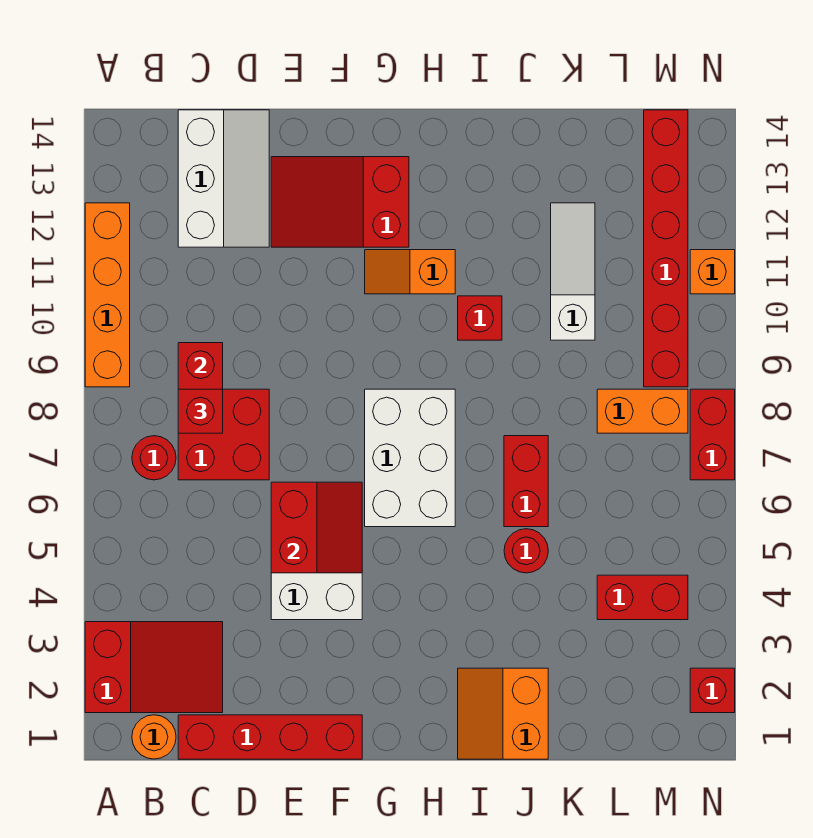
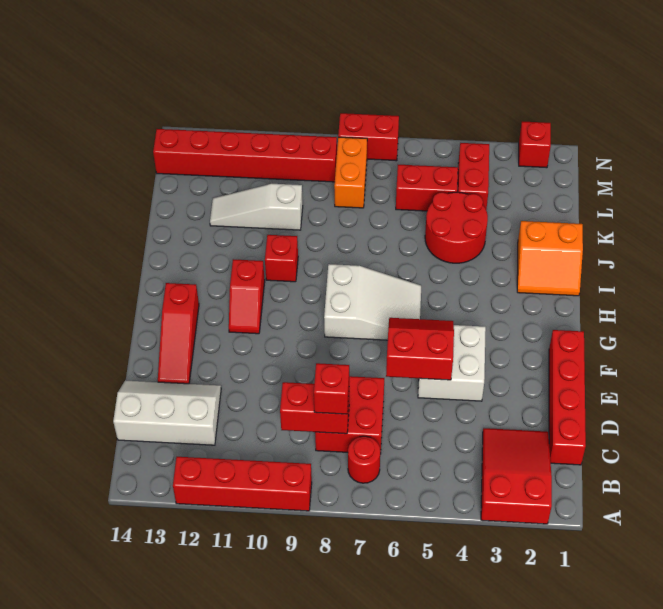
orange 1x4 brick [85,203,130,387] -> red 1x4 brick [173,457,312,511]
orange 1x1 round brick [132,715,176,759] -> none
red 2x3 slope [271,157,409,247] -> red 1x3 slope [158,283,199,384]
white 2x3 brick [365,389,455,527] -> white 2x3 slope [324,264,421,340]
orange 1x2 slope [365,250,455,294] -> red 1x2 slope [229,259,265,334]
red 1x1 round brick [504,529,548,573] -> red 2x2 round brick [425,192,488,263]
red 1x2 brick [504,436,548,527] -> red 1x2 brick moved to [396,165,458,211]
orange 1x1 brick [690,250,735,294] -> none

